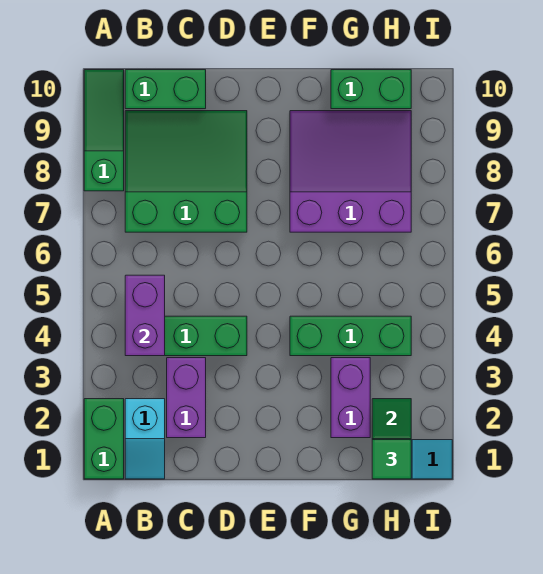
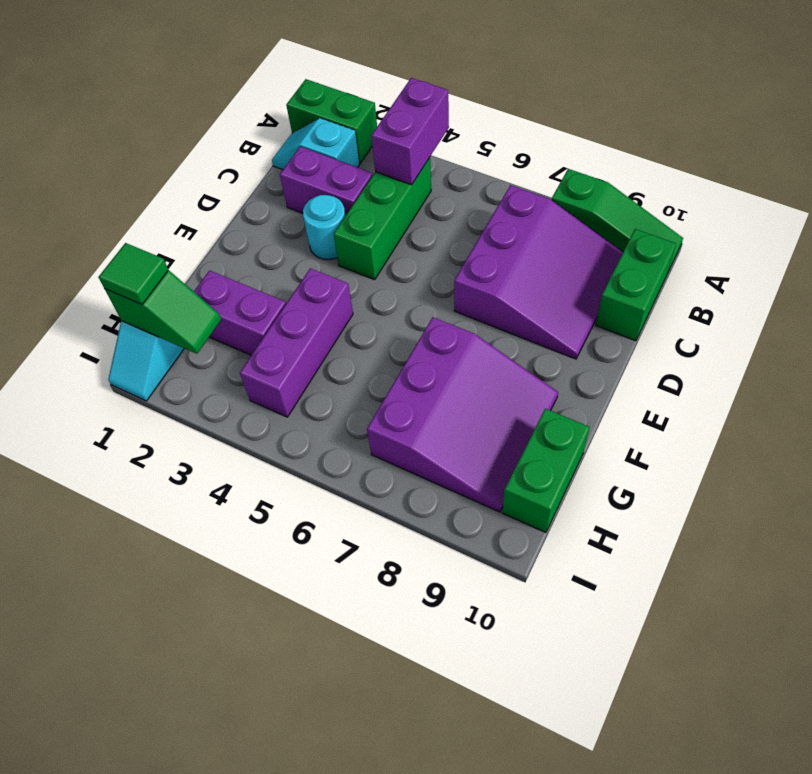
purple 1x2 brick [125,275,165,356] -> purple 1x2 brick turned to [371,78,449,185]
green 3x3 slope [125,111,247,232] -> purple 3x3 slope [454,185,623,359]
none -> cyan 1x1 round brick [303,195,345,260]
green 1x3 brick [290,316,411,356] -> purple 1x3 brick [240,268,353,417]

